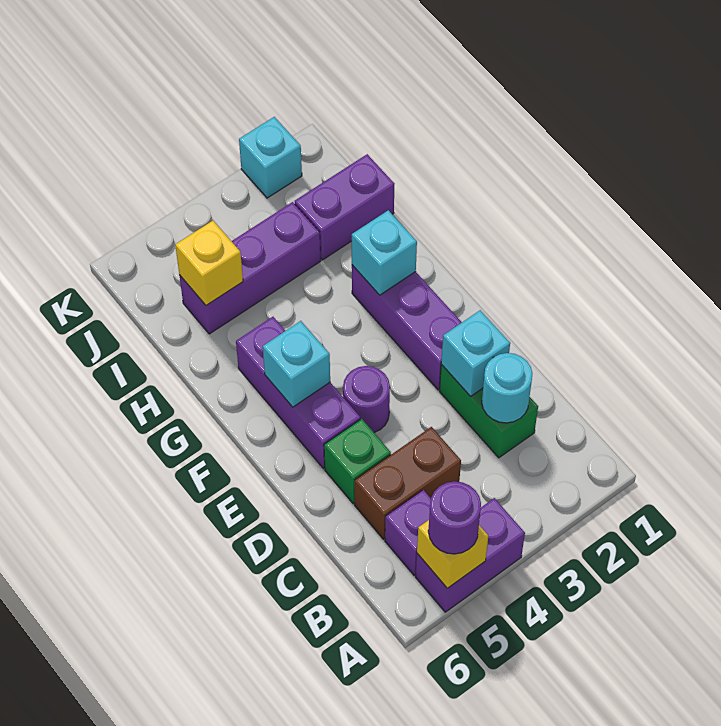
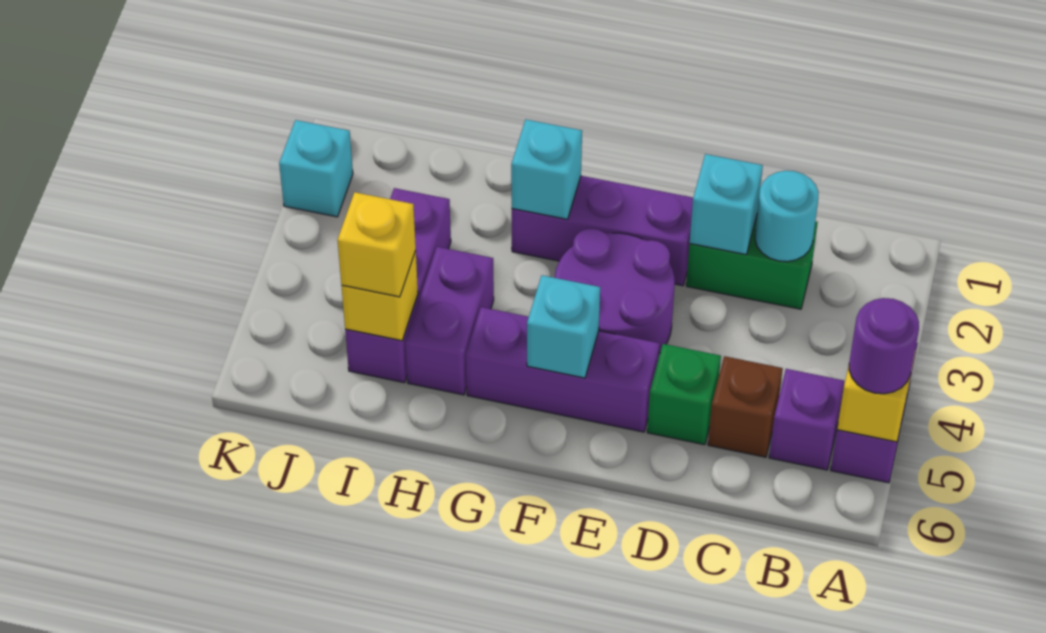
brown 1x2 brick [355,427,461,539] -> brown 1x1 brick [708,356,783,457]
purple 1x1 round brick [343,366,390,433] -> purple 2x2 round brick [554,228,675,354]
purple 1x2 brick [295,154,394,260] -> purple 1x2 brick moved to [405,247,494,395]
none -> yellow 1x1 brick [338,192,416,297]

